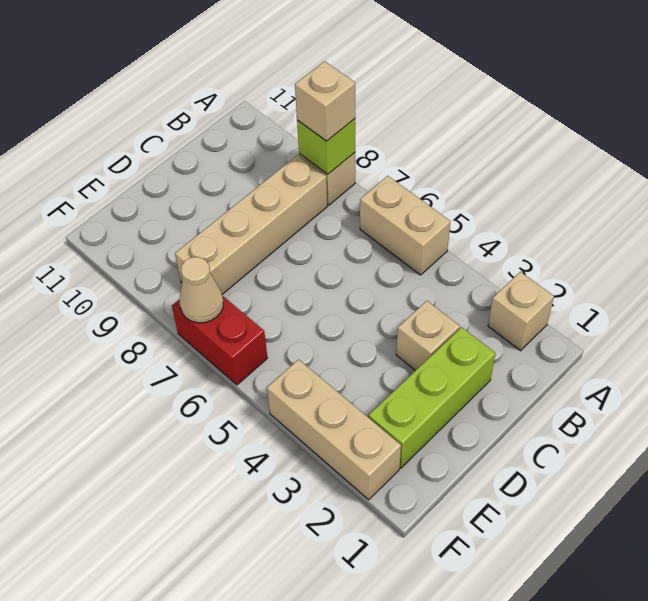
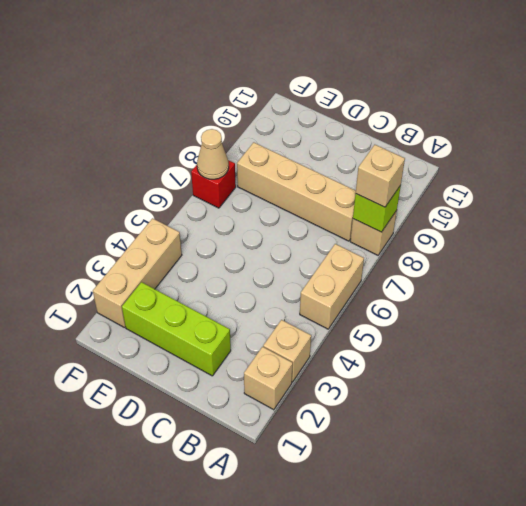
tan 1x1 brick [396,301,460,371] -> tan 1x1 brick moved to [263,320,311,382]
red 1x2 brick [172,296,268,385] -> red 1x1 brick [191,160,236,208]

